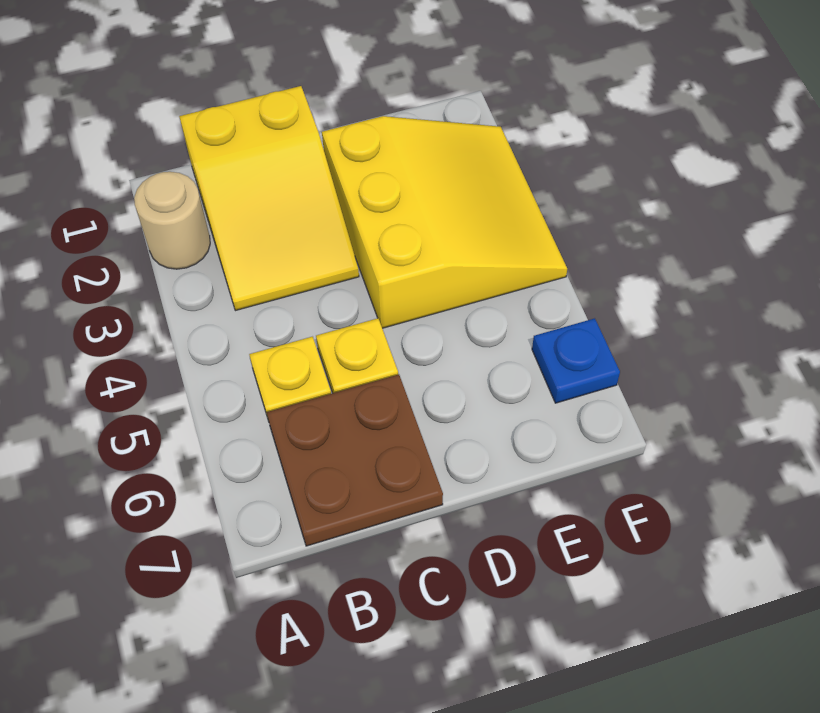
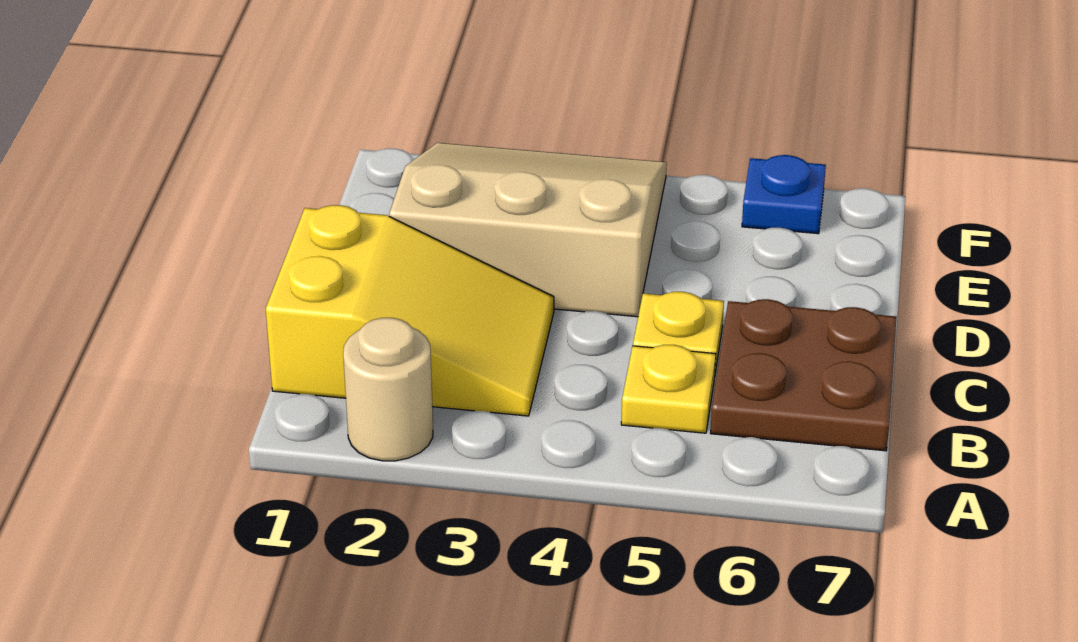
yellow 3x3 slope [322,116,567,328] -> tan 3x3 slope [389,143,667,317]

